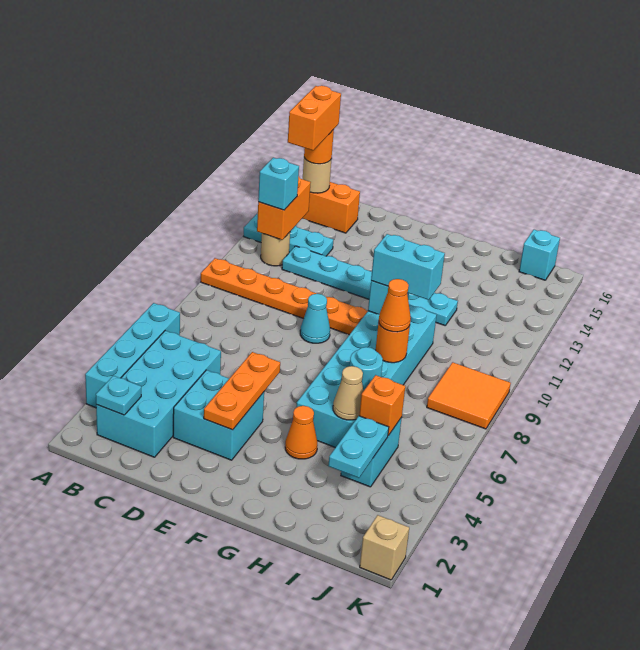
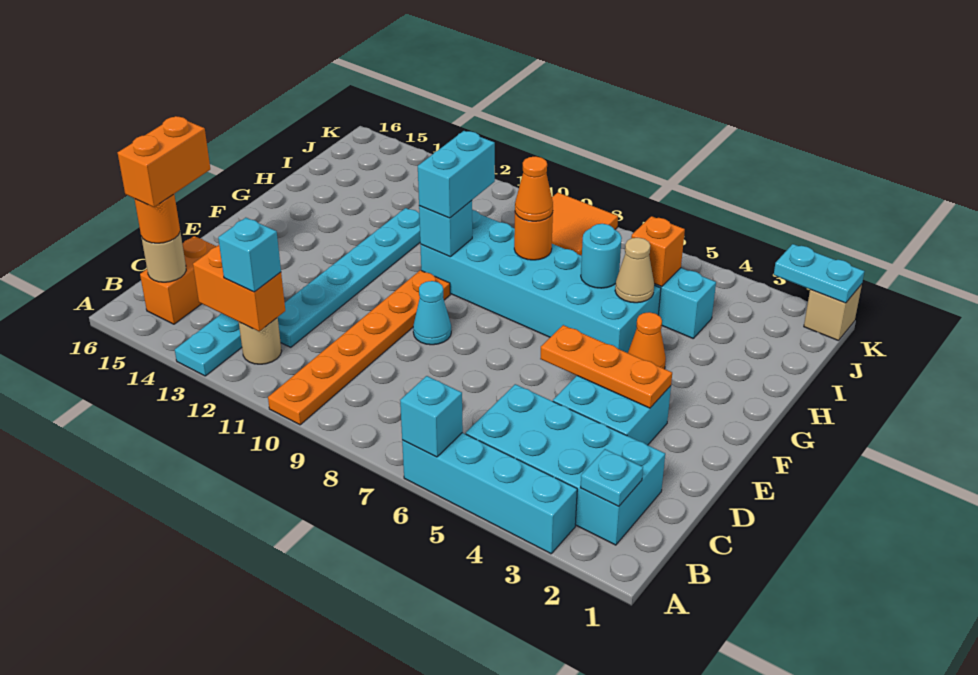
orange 1x2 brick [288,86,341,150] -> orange 1x2 brick turned to [118,116,210,207]
cyan 1x2 plate [329,416,389,478] -> cyan 1x2 plate moved to [774,244,864,303]
cyan 1x1 brick [519,230,560,280] -> cyan 1x1 brick moved to [400,376,463,457]

